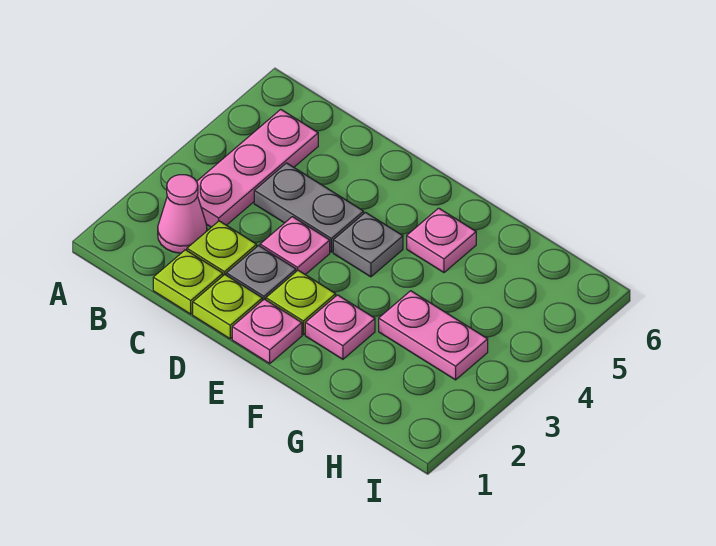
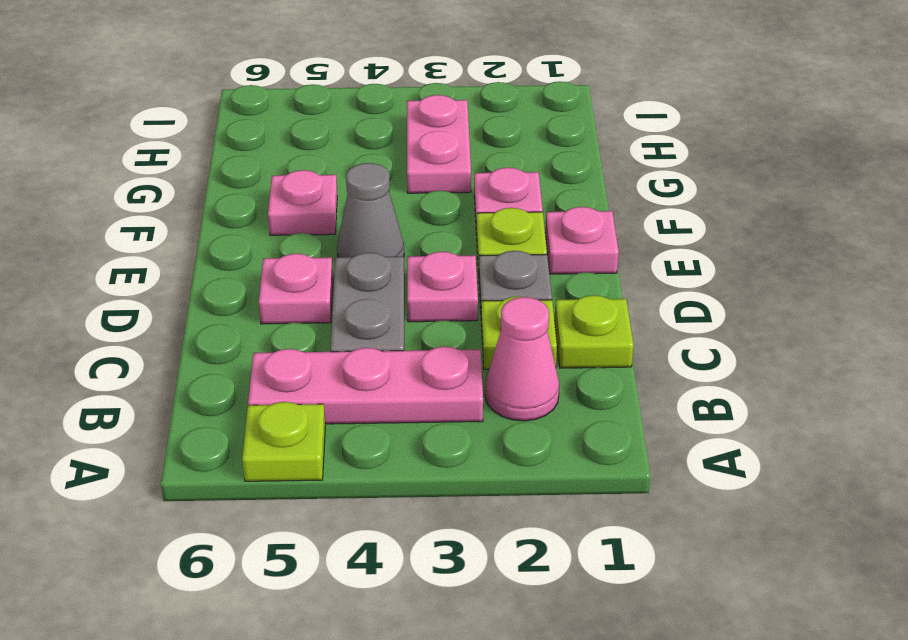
lime 1x1 plate [193,275,262,339] -> lime 1x1 plate moved to [242,402,325,481]
none -> pink 1x1 plate [259,254,333,324]
grey 1x1 plate [333,213,403,277] -> grey 1x1 cone [337,163,404,257]

